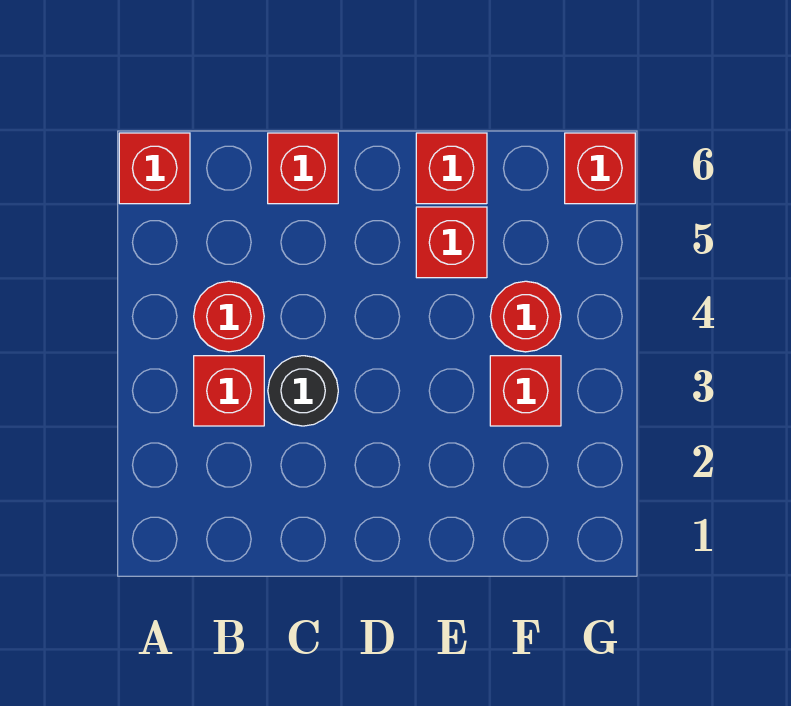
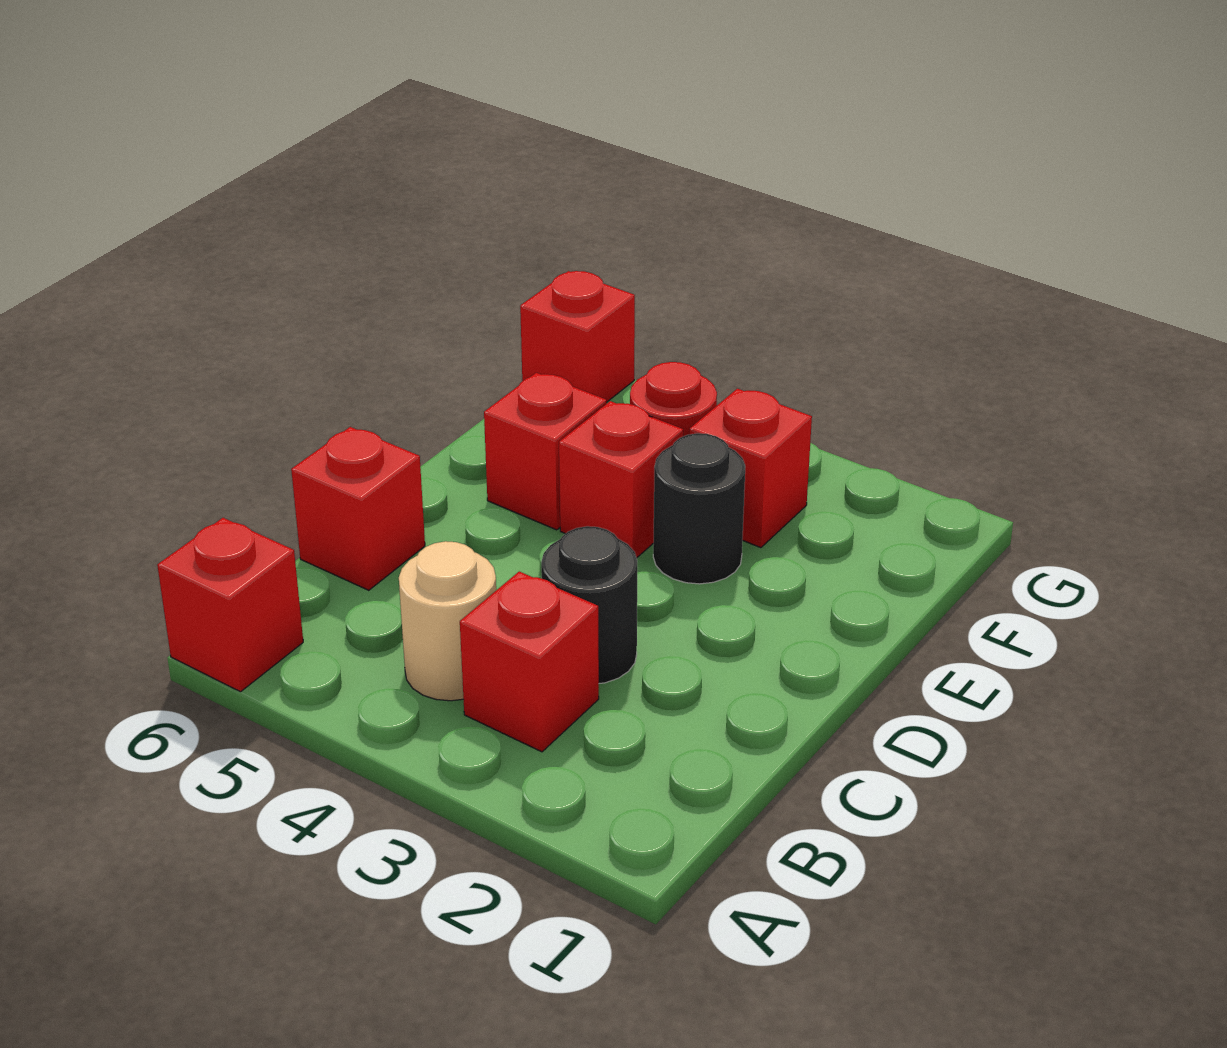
red 1x1 round brick [194,281,264,352] -> tan 1x1 round brick [399,541,496,701]
none -> black 1x1 round brick [653,433,745,584]
red 1x1 brick [416,133,487,204] -> red 1x1 brick moved to [559,401,683,558]

